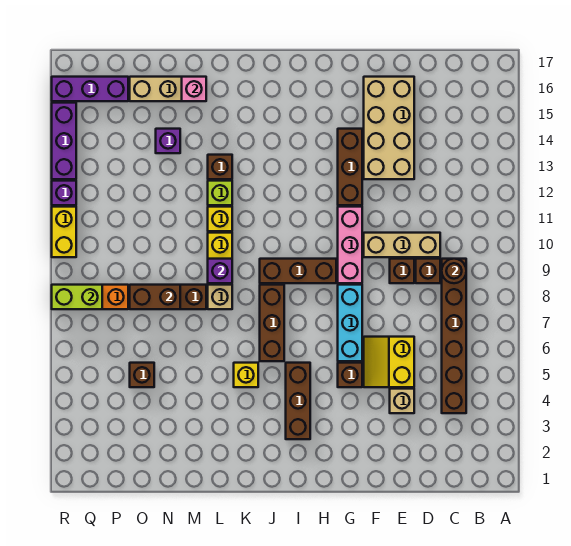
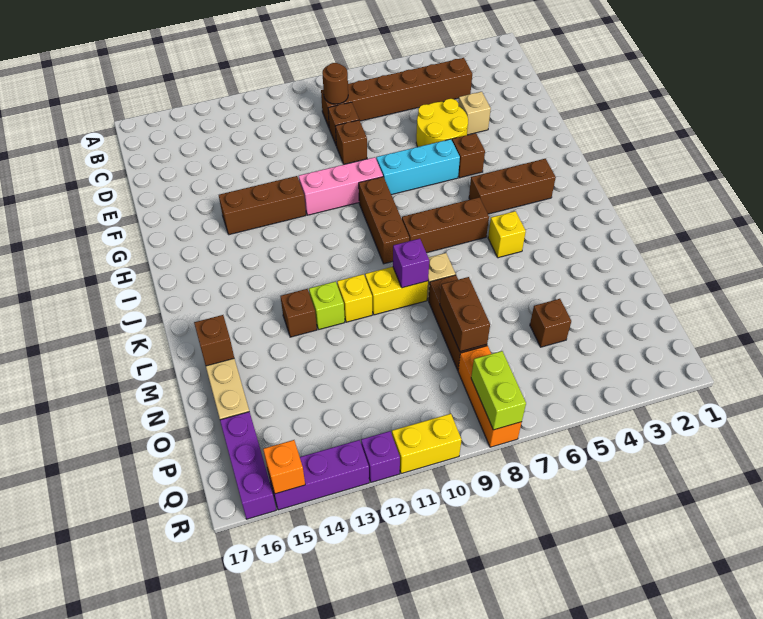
tan 1x3 brick [364,233,440,257] -> none
yellow 2x2 slope [364,337,414,387] -> yellow 2x2 round brick [416,99,468,147]
tan 2x4 brick [364,77,414,179] -> none
pink 1x1 brick [182,77,206,101] -> brown 1x1 brick [194,315,234,366]
purple 1x1 brick [156,129,180,153] -> none
none -> orange 1x1 brick [263,440,305,494]

